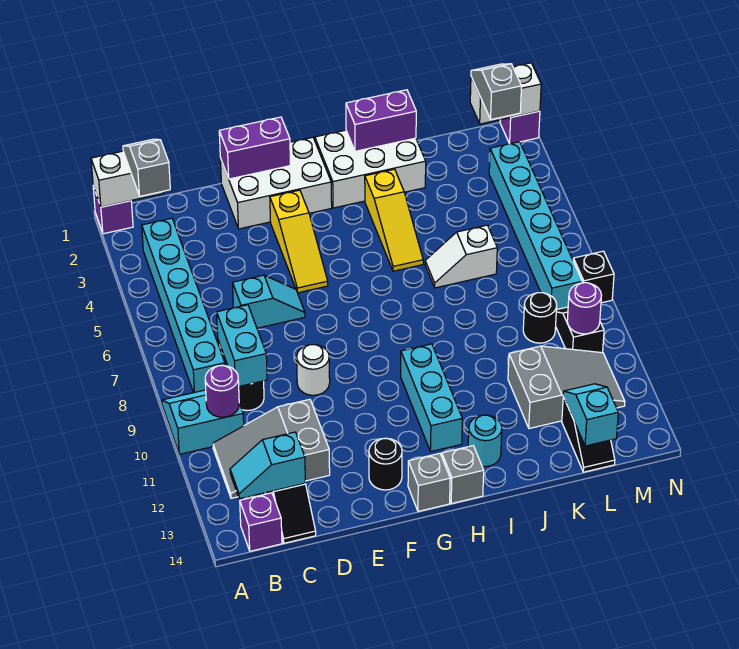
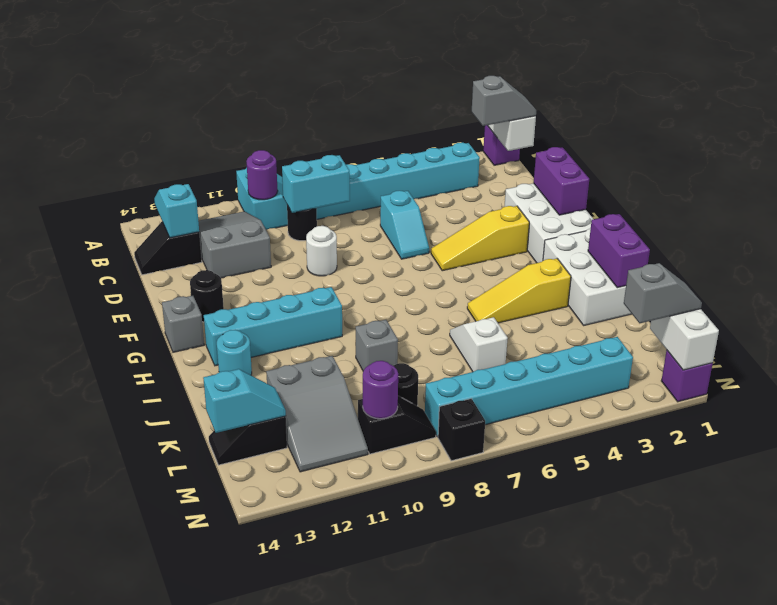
purple 1x1 brick [240,493,282,551] -> none
cyan 1x3 brick [401,344,462,451] -> cyan 1x4 brick [204,287,342,366]
grey 1x1 brick [442,446,484,504] -> grey 1x1 brick moved to [356,320,398,371]

